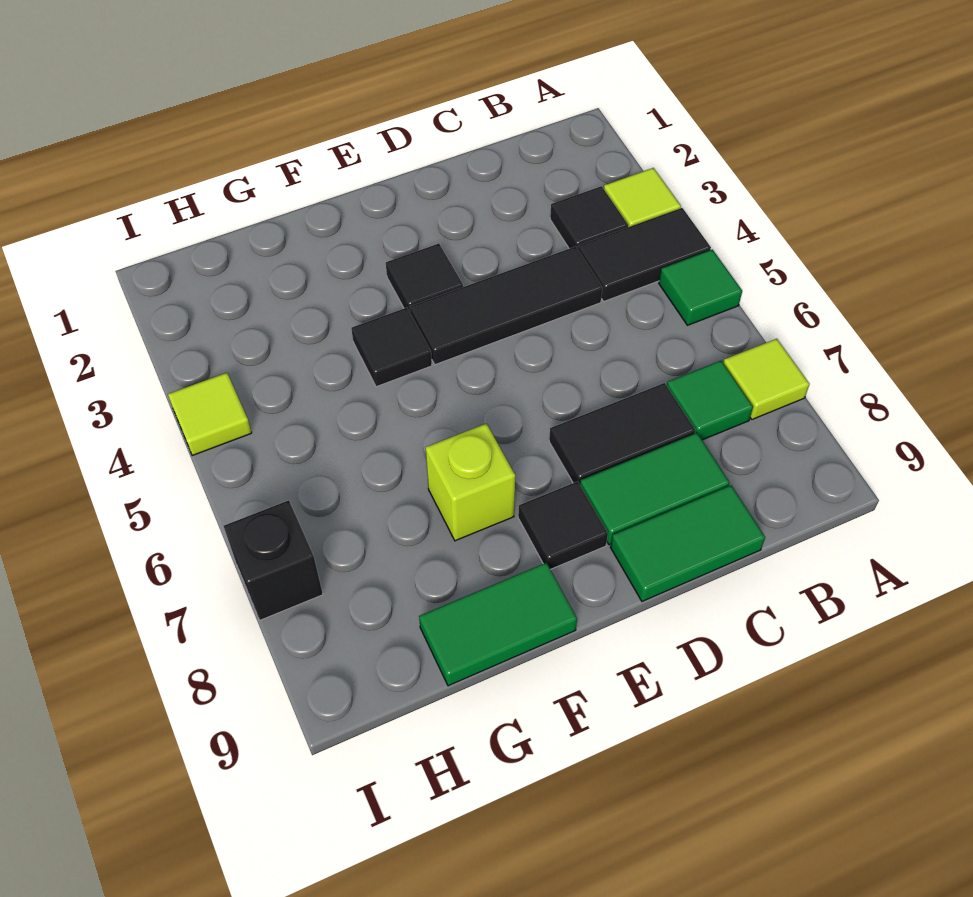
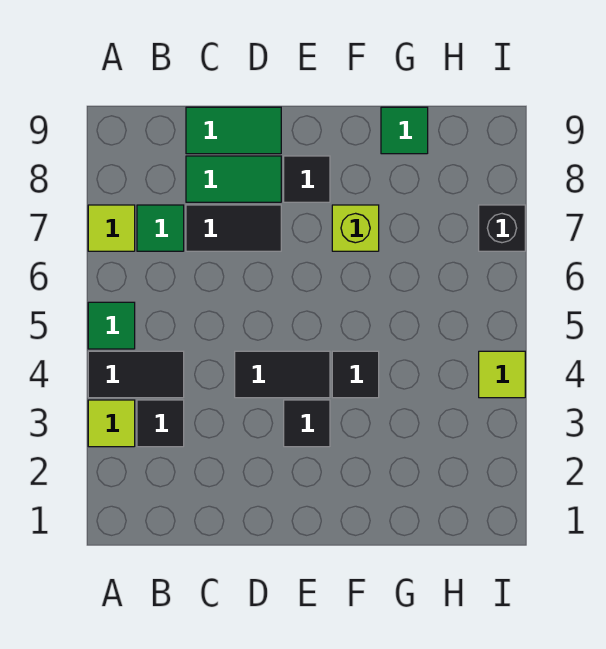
black 1x3 tile [410,246,602,365] -> black 1x2 tile [235,351,330,398]
green 1x2 tile [419,563,577,686] -> green 1x1 tile [381,107,428,154]

